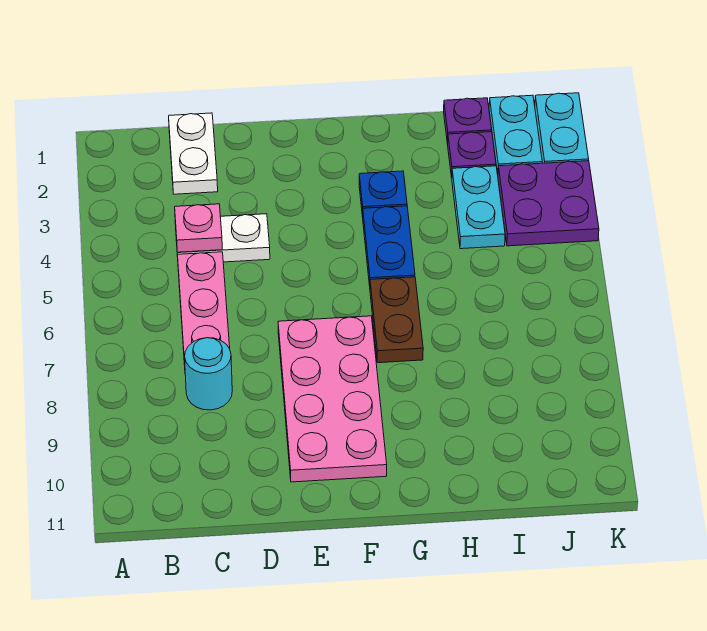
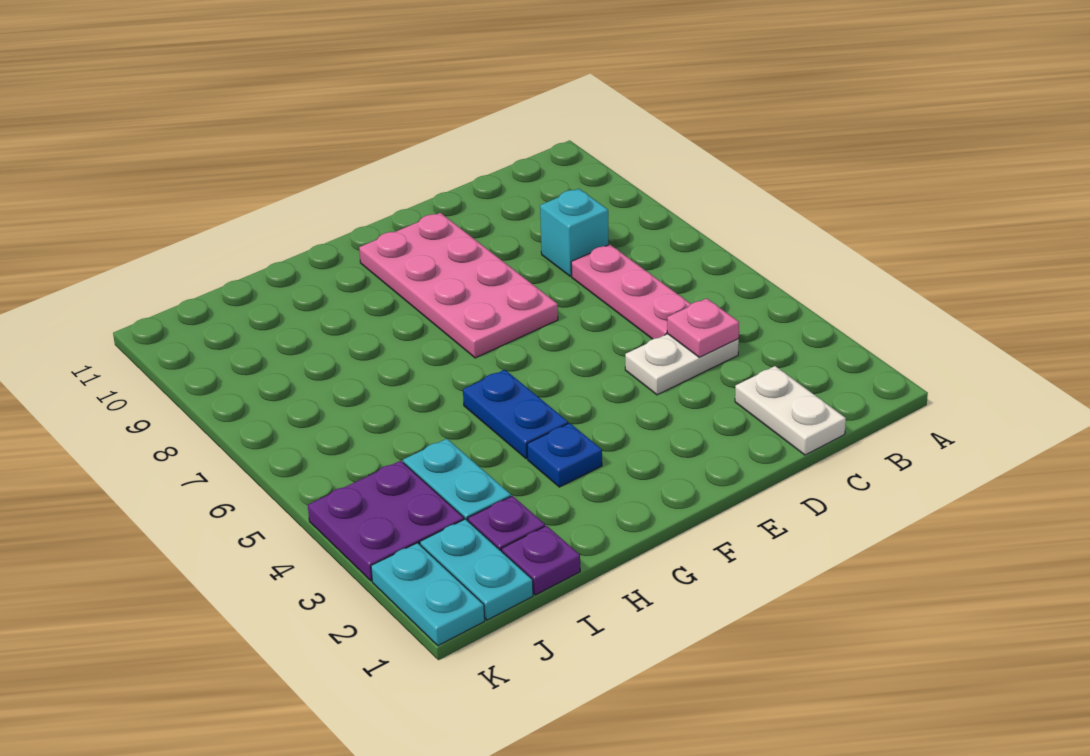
cyan 1x1 round brick [185,338,232,410] -> cyan 1x1 brick [540,189,608,276]
brown 1x2 plate [370,277,423,363] -> none

